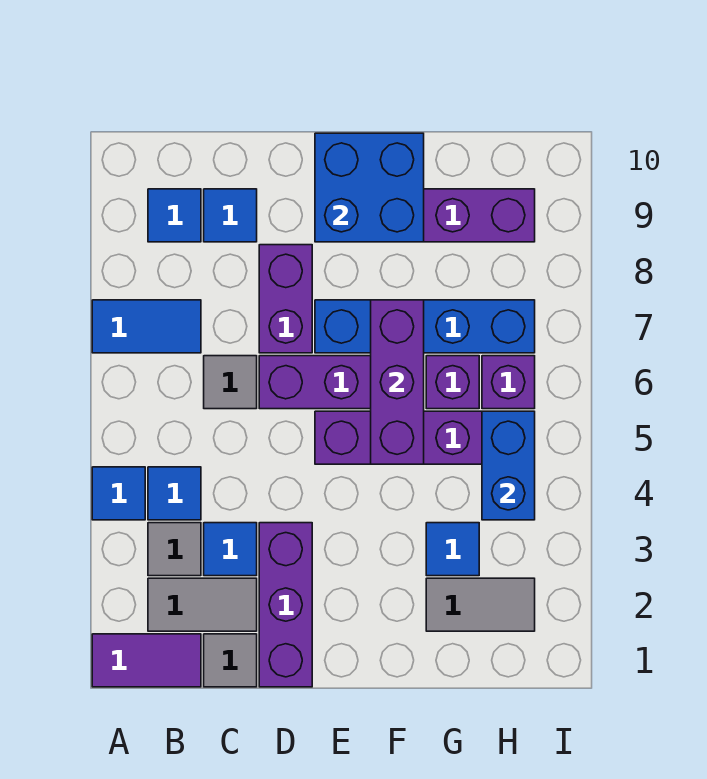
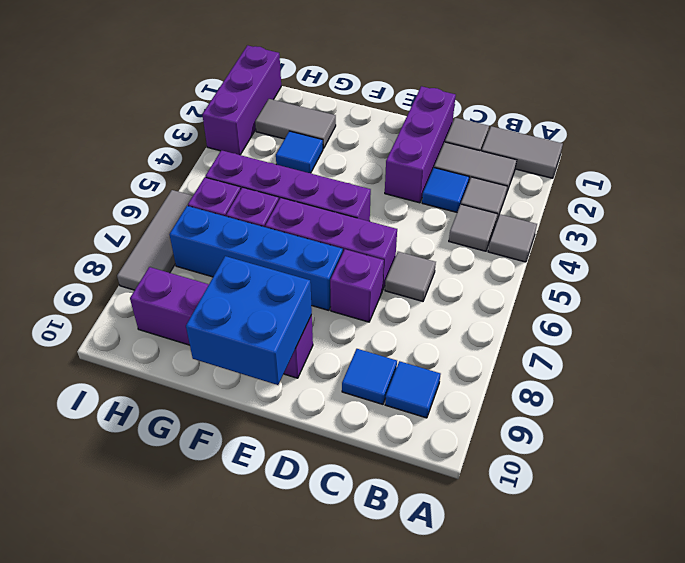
purple 1x2 tile [92,634,201,687] -> grey 1x2 tile [482,126,563,178]
blue 1x1 tile [92,467,145,520] -> grey 1x1 tile [488,214,537,262]
blue 1x2 tile [92,300,201,353] -> none
blue 1x1 tile [148,467,201,520] -> grey 1x1 tile [449,204,497,251]
purple 1x2 brick [259,245,312,353] -> purple 1x1 brick [330,249,384,322]
purple 1x3 brick [371,300,424,464] -> purple 1x3 brick moved to [202,45,281,155]
blue 1x2 brick [482,411,535,520] -> none
none -> grey 1x3 tile [117,190,193,290]

